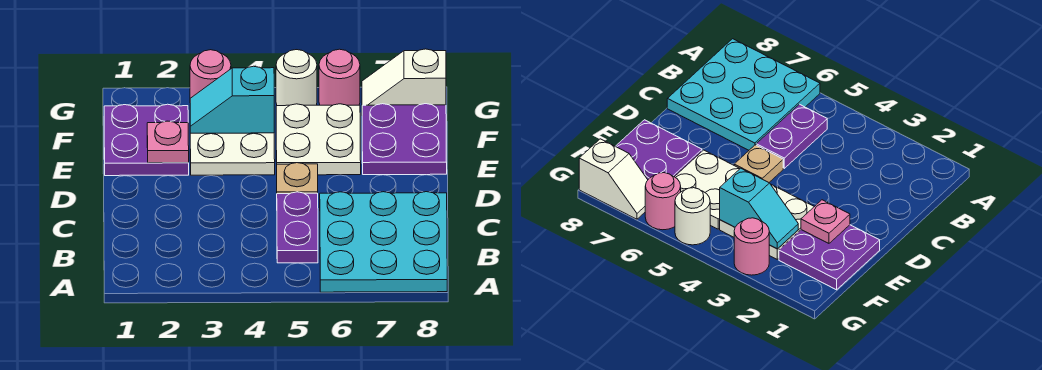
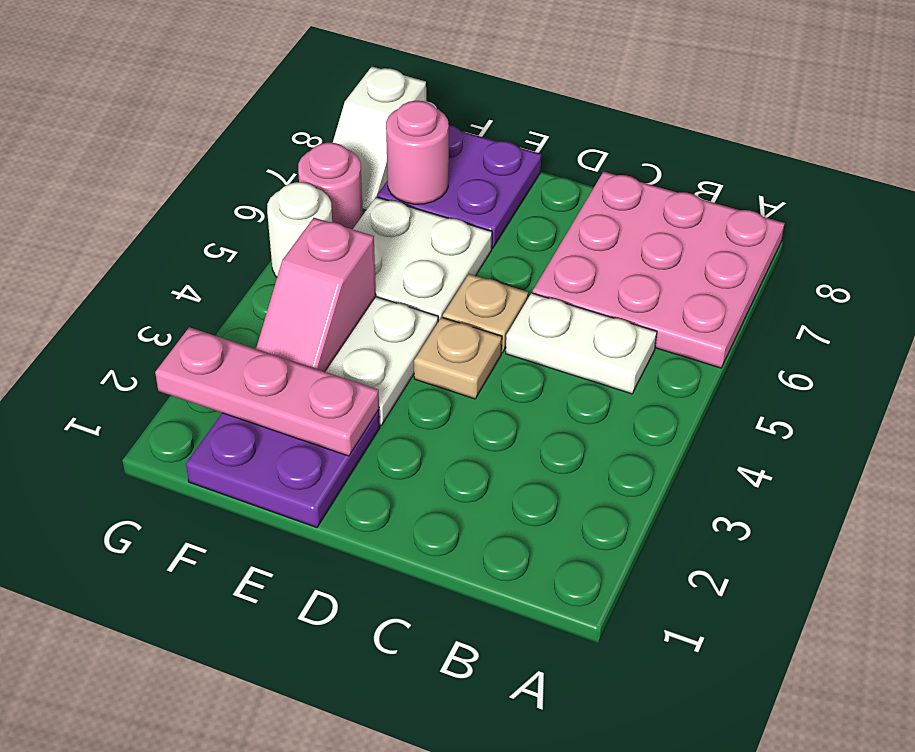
cyan 3x3 plate [320,192,447,292] -> pink 3x3 plate [532,172,784,368]
purple 1x2 plate [277,192,318,263] -> white 1x2 plate [506,293,657,394]
none -> tan 1x1 plate [414,317,502,399]
pink 1x1 plate [147,121,189,163] -> pink 1x3 plate [155,327,379,456]
cyan 1x2 slope [190,66,274,133] -> pink 1x2 slope [256,218,376,372]
pink 1x1 round brick [190,50,231,98] -> pink 1x1 round brick moved to [386,101,449,204]

